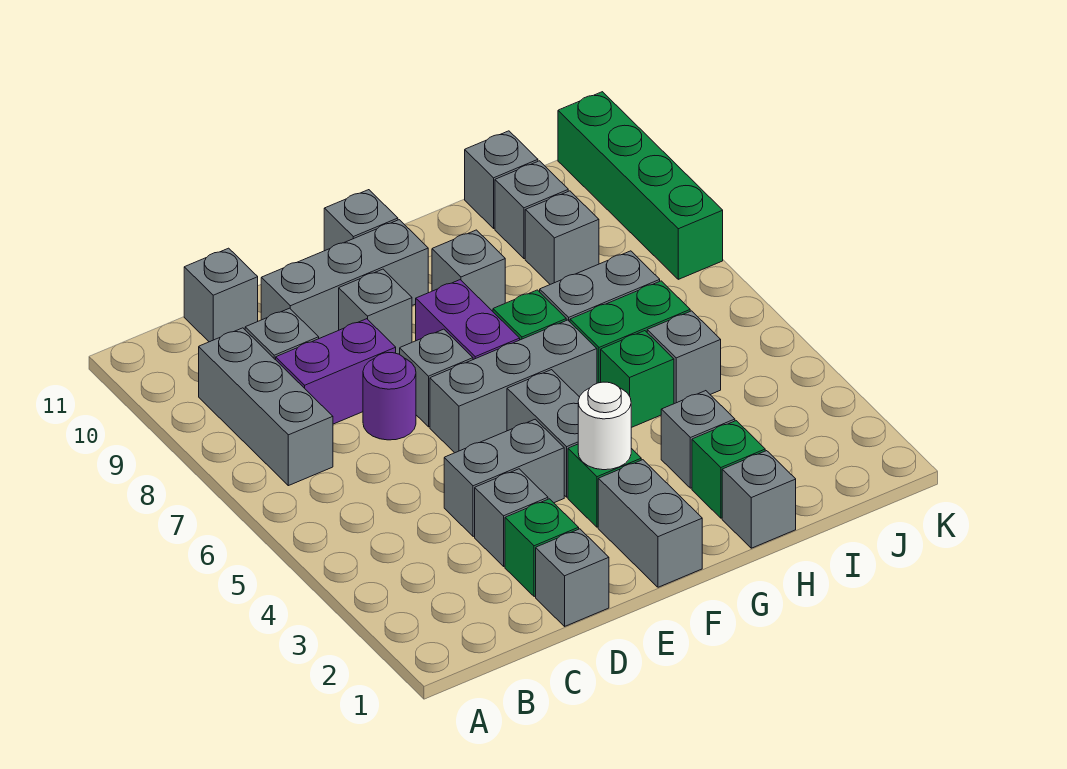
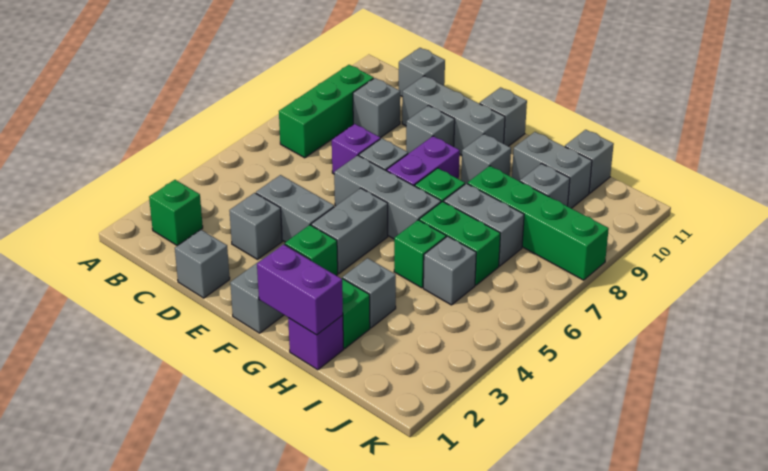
grey 1x3 brick [199,328,333,486] -> green 1x3 brick [279,65,374,158]
purple 1x2 brick [276,319,396,424] -> purple 1x2 brick moved to [257,245,343,335]
green 1x1 brick [505,499,579,597] -> green 1x1 brick moved to [149,180,203,246]
purple 1x1 round brick [363,353,416,440] -> purple 1x1 brick [332,124,380,174]
white 1x1 round brick [578,382,631,470] -> none
grey 1x1 brick [722,451,796,548] -> purple 1x1 brick [288,315,344,370]
grey 1x1 brick [495,161,568,259] -> grey 1x2 brick [512,132,592,208]
green 1x4 brick [558,92,723,279] -> green 1x4 brick turned to [468,166,609,280]

